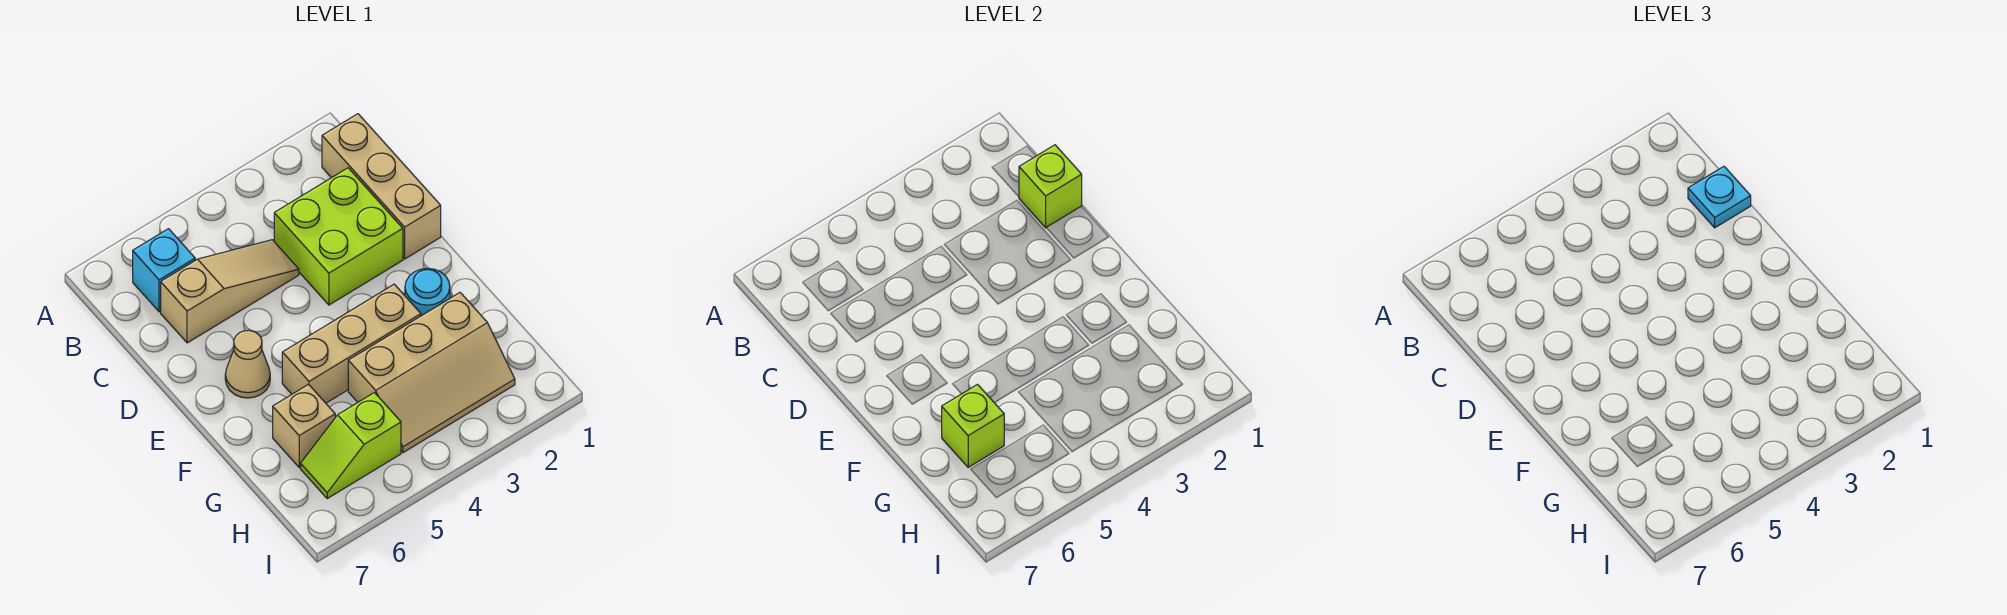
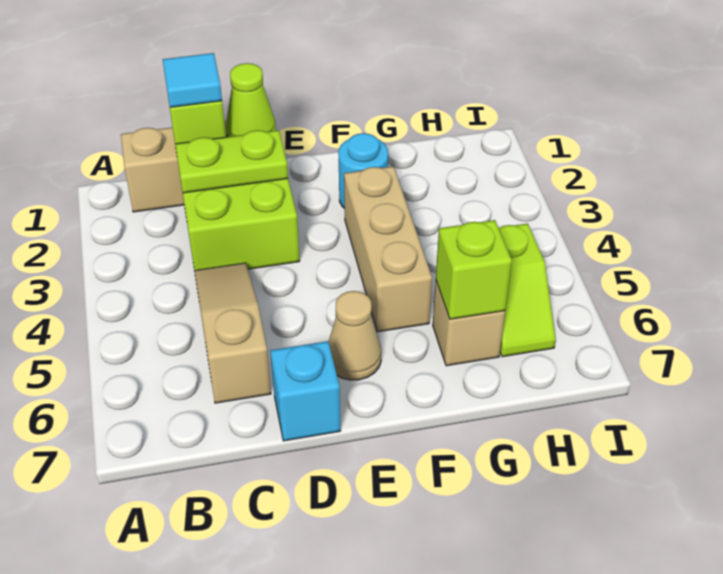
cyan 1x1 brick [133,229,195,312] -> cyan 1x1 brick moved to [270,341,341,441]
cyan 1x1 plate [1688,166,1751,228] -> cyan 1x1 tile [163,53,222,107]
none -> lime 1x2 plate [175,130,288,193]
none -> lime 1x1 cone [226,63,276,137]
tan 2x3 slope [348,293,515,453] -> none

